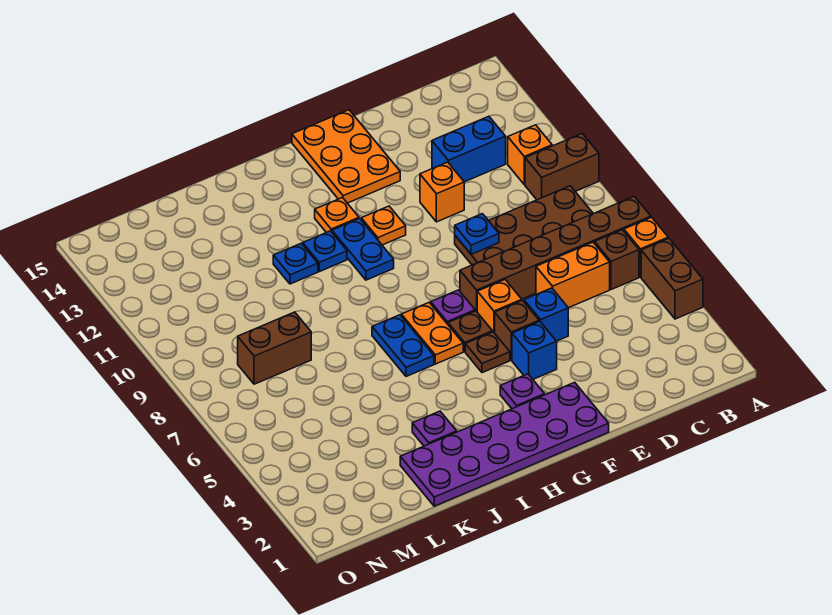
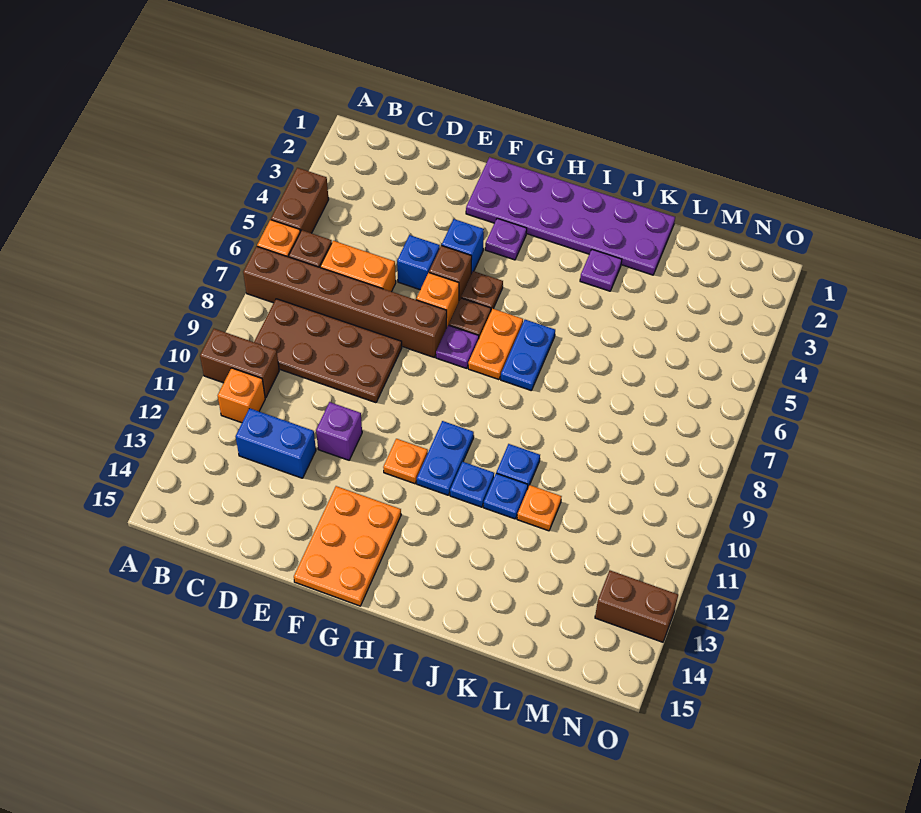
blue 1x1 plate [455,214,499,254] -> blue 1x1 plate moved to [496,444,540,489]
orange 1x1 brick [420,162,464,222] -> purple 1x1 brick [316,402,362,460]
orange 1x1 plate [315,198,359,233] -> orange 1x1 plate moved to [517,485,562,531]
brown 1x2 brick [238,312,311,384] -> brown 1x2 brick moved to [595,570,678,642]

